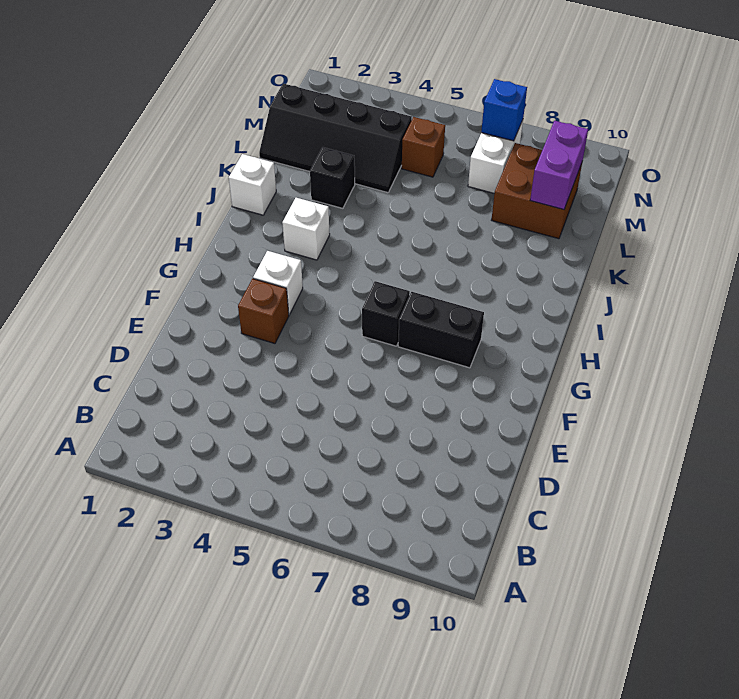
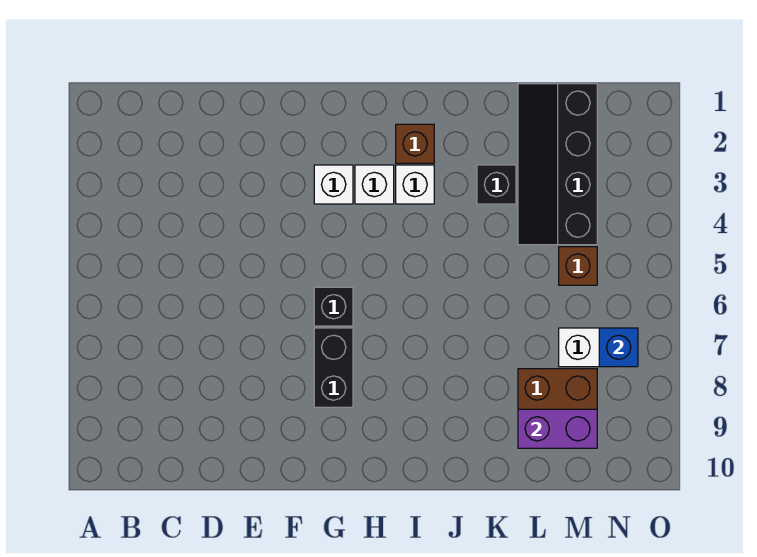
brown 1x1 brick [238,279,289,343] -> brown 1x1 brick moved to [396,124,434,163]
white 1x1 brick [229,154,276,215] -> white 1x1 brick moved to [355,165,394,204]

